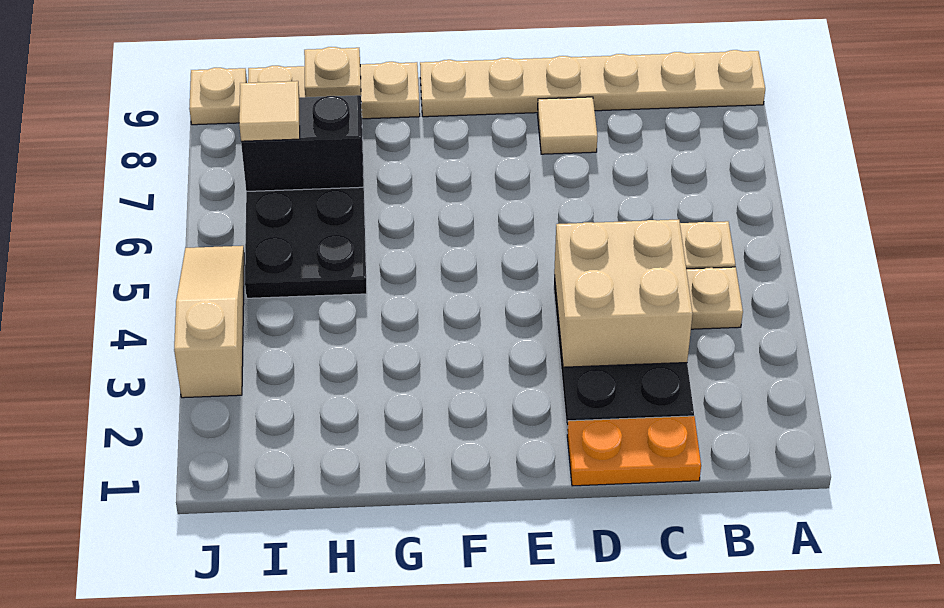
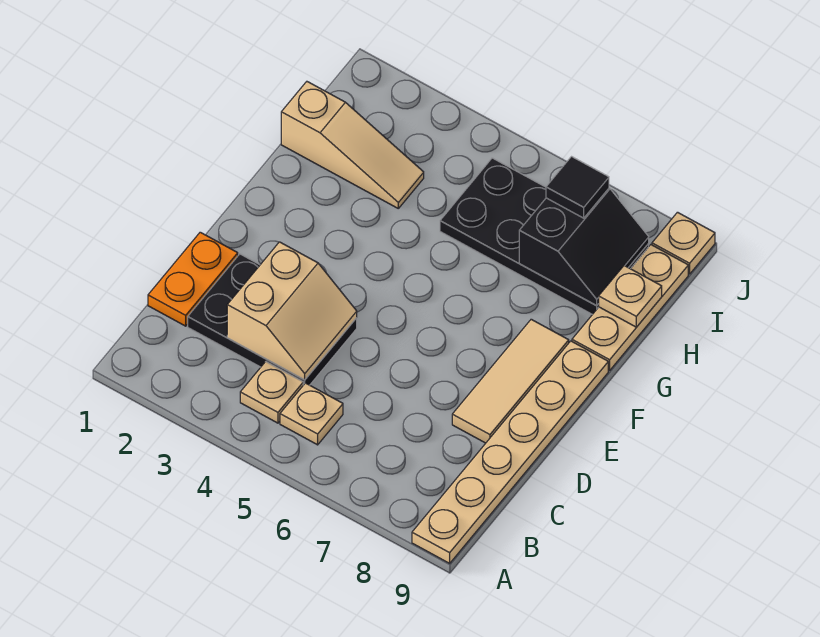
tan 2x2 brick [554,219,693,367] -> tan 2x2 slope [227,242,357,380]
tan 1x1 tile [537,97,597,154] -> tan 1x3 tile [452,319,569,443]
tan 1x1 tile [239,81,300,141] -> black 1x1 tile [546,157,609,218]
tan 1x3 slope [174,246,244,398] -> tan 1x3 slope moved to [281,82,424,208]

